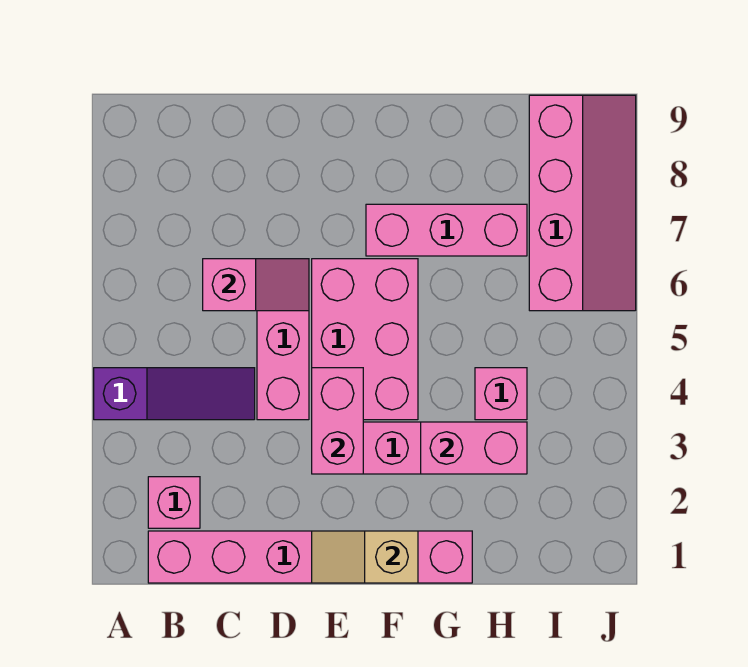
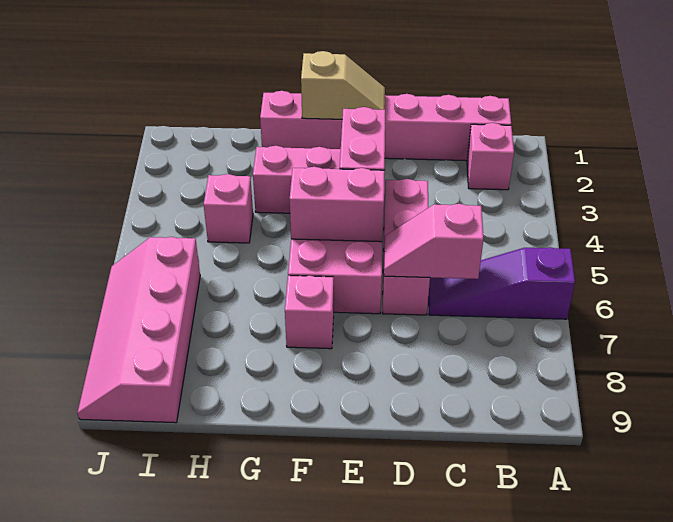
purple 1x3 slope [94,368,255,420] -> purple 1x3 slope moved to [429,247,575,319]
pink 1x3 brick [366,204,527,256] -> pink 1x1 brick [285,276,334,349]
pink 1x2 brick [421,422,527,474] -> pink 1x2 brick moved to [290,167,385,242]

